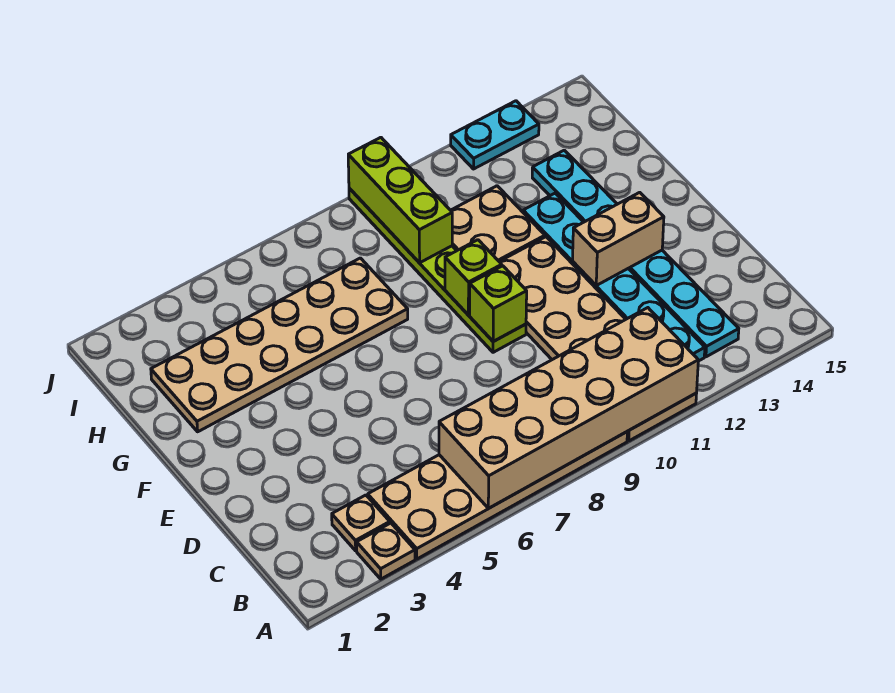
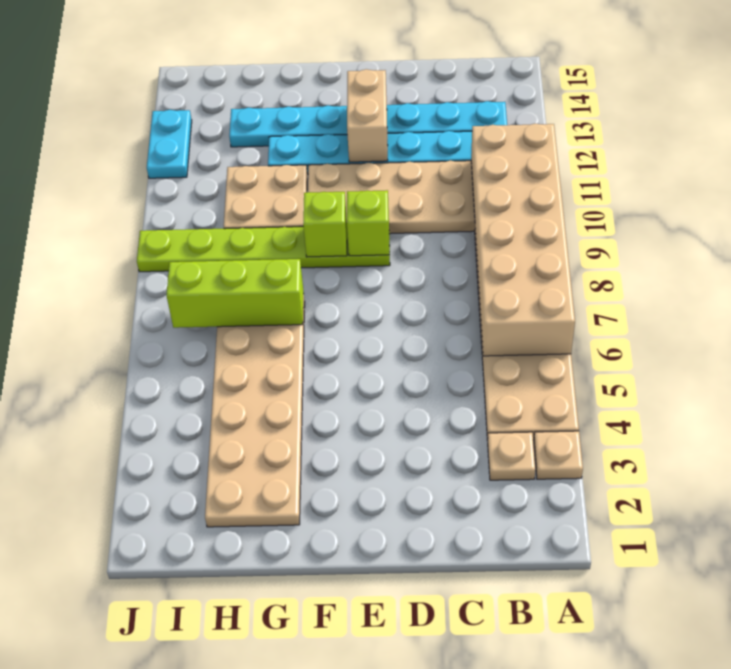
lime 1x3 brick [348,137,452,263] -> lime 1x3 brick moved to [166,259,304,328]

